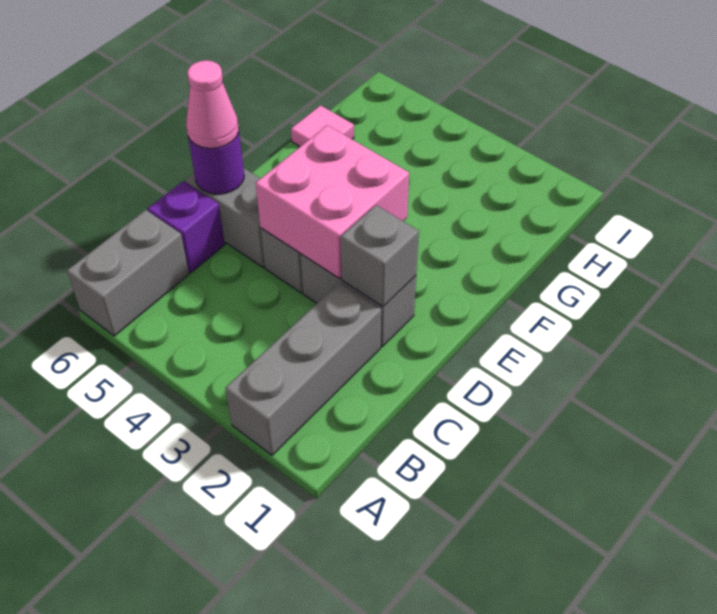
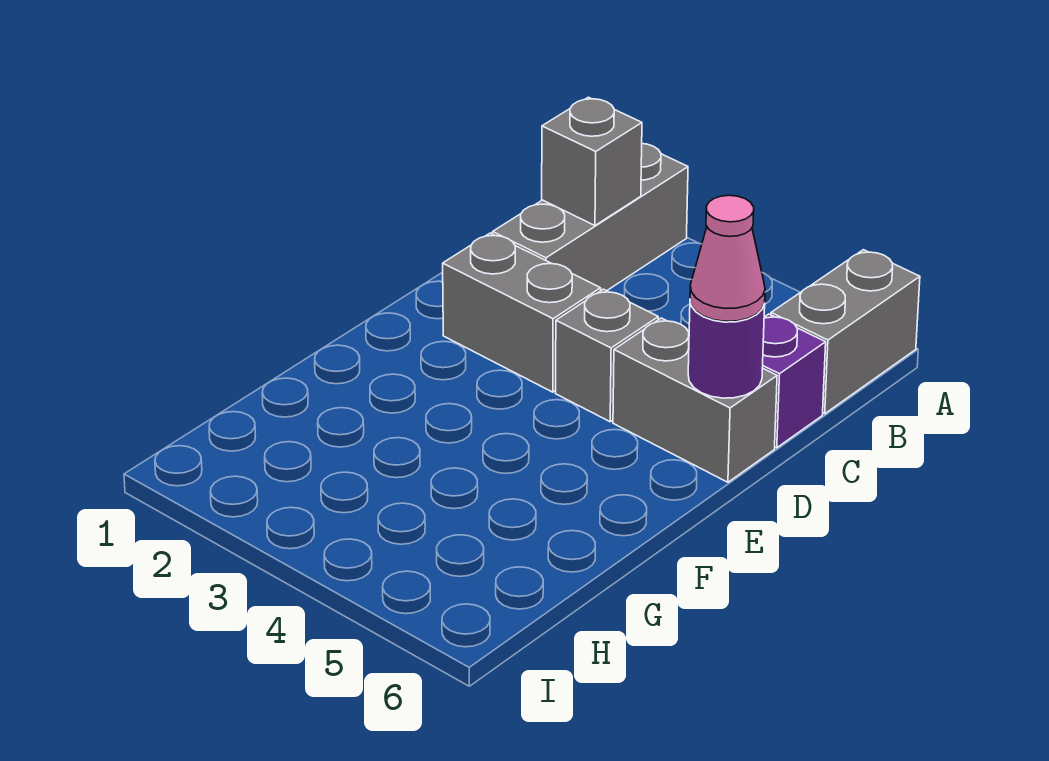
grey 1x1 brick [341,205,419,307] -> grey 1x1 brick moved to [542,97,642,225]
pink 2x2 brick [256,125,409,279] -> none
pink 1x1 tile [291,106,354,147] -> none

